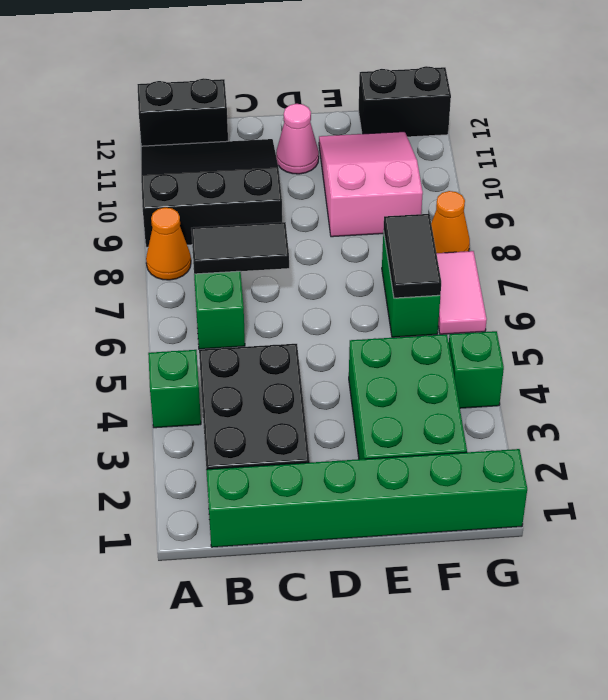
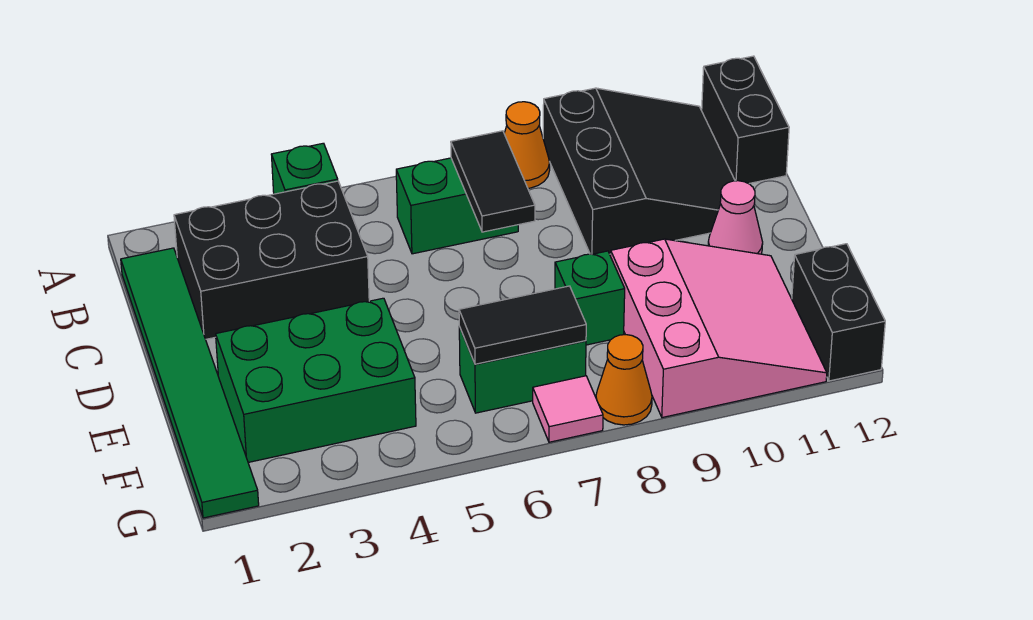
green 1x6 brick [206,449,527,547] -> green 1x6 tile [121,248,259,518]
pink 2x3 slope [319,132,423,237] -> pink 3x3 slope [611,239,827,418]
green 1x1 brick [449,331,504,408] -> green 1x1 brick moved to [555,251,625,345]
pink 1x2 tile [437,251,487,334] -> pink 1x1 tile [533,376,603,442]

